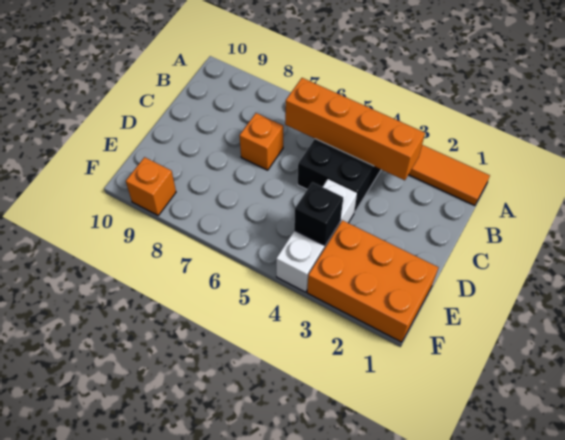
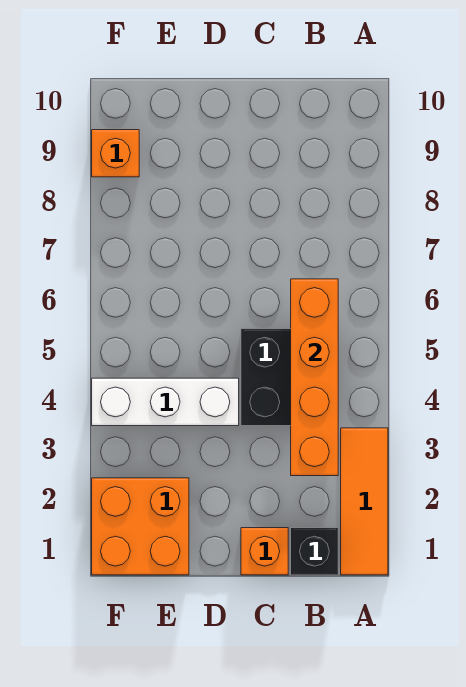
orange 1x1 brick [239,113,283,170] -> orange 1x1 brick moved to [241,528,288,575]
orange 2x3 brick [307,220,439,342] -> orange 2x2 brick [92,478,189,575]
black 1x1 brick [294,182,343,245] -> black 1x1 brick moved to [291,528,338,575]

